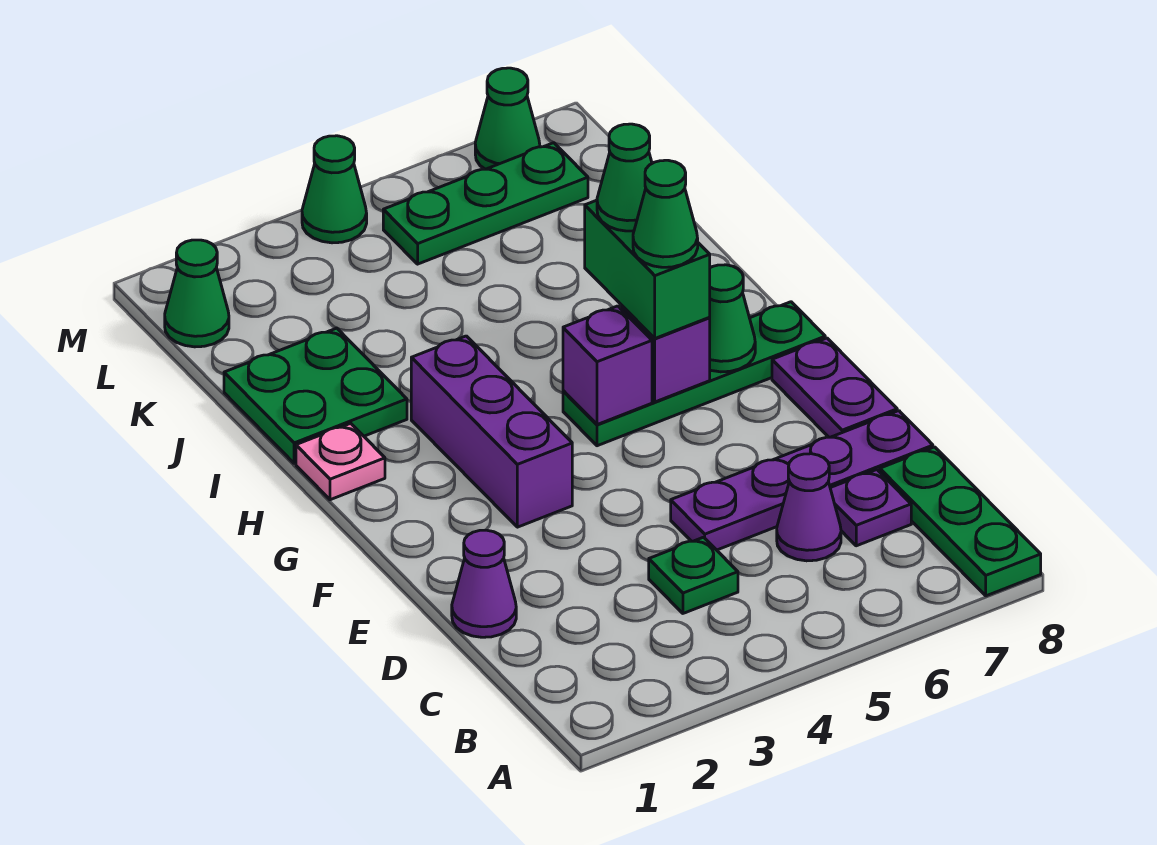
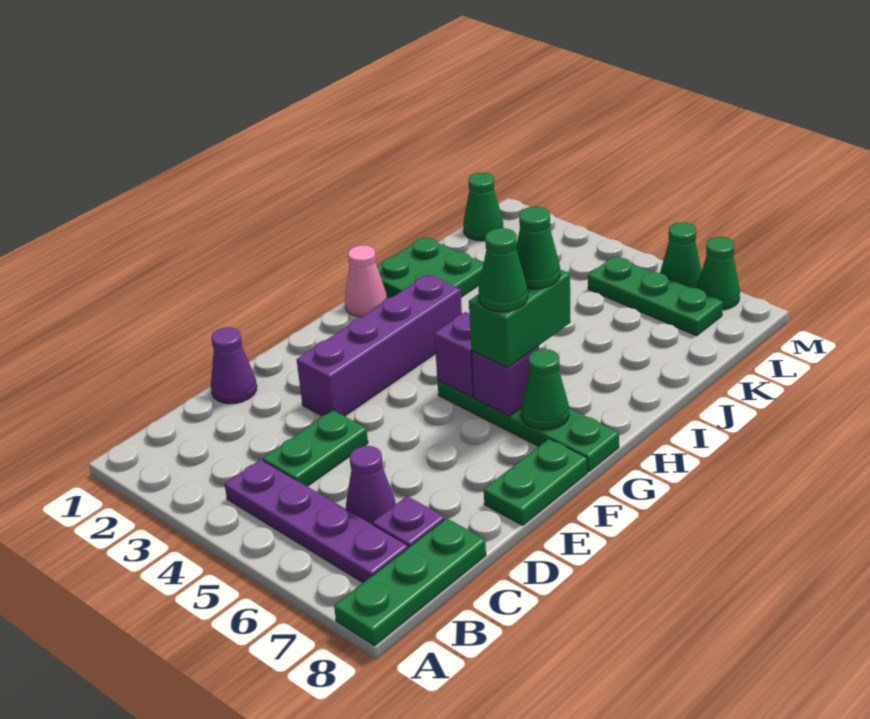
green 1x1 plate [649,537,738,613] -> green 1x2 plate [263,410,368,486]
purple 1x4 plate [671,411,933,550] -> purple 1x4 plate moved to [225,459,408,583]
purple 1x2 plate [772,338,897,437] -> green 1x2 plate [484,439,587,525]
purple 1x3 brick [411,336,572,527] -> purple 1x4 brick [297,275,462,416]
pink 1x1 plate [296,423,385,500] -> pink 1x1 cone [345,245,387,317]
green 1x1 cone [302,136,367,243] -> green 1x1 cone moved to [660,222,702,288]

